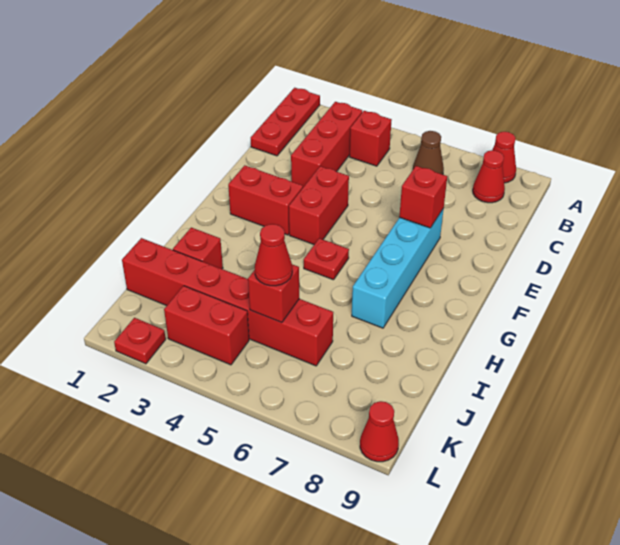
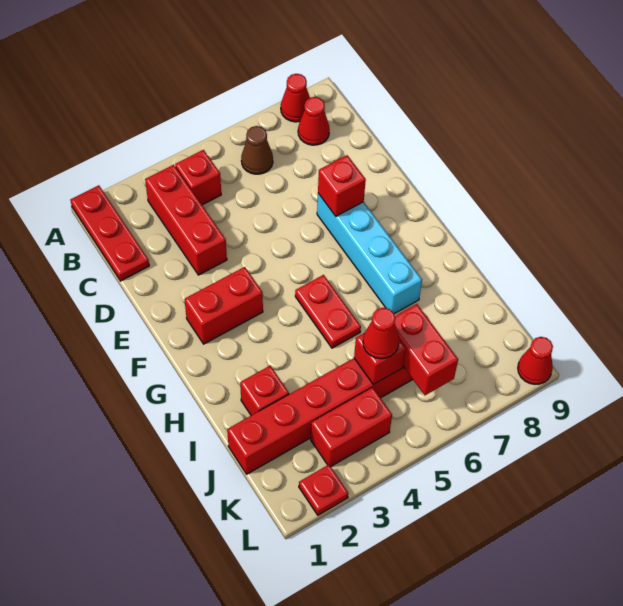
red 1x2 brick [289,166,349,244] -> red 1x2 brick moved to [395,304,458,395]
red 1x1 plate [304,238,349,280] -> red 1x2 plate [295,275,361,348]

